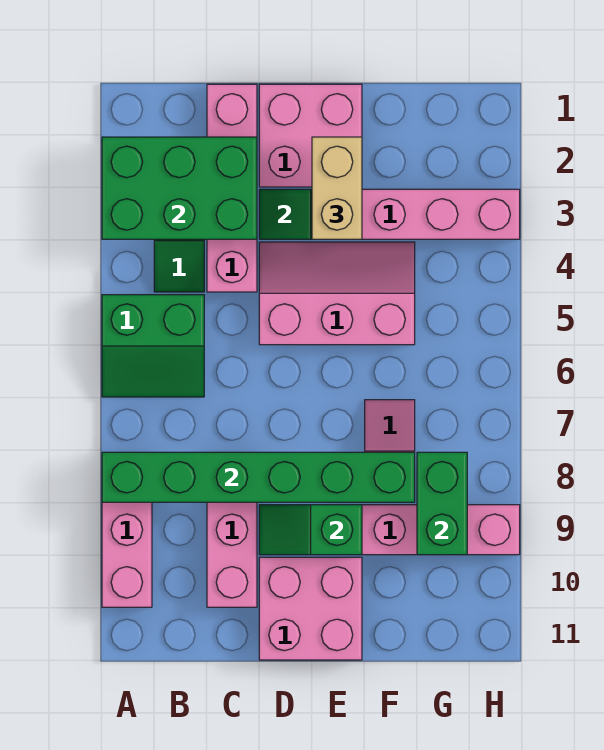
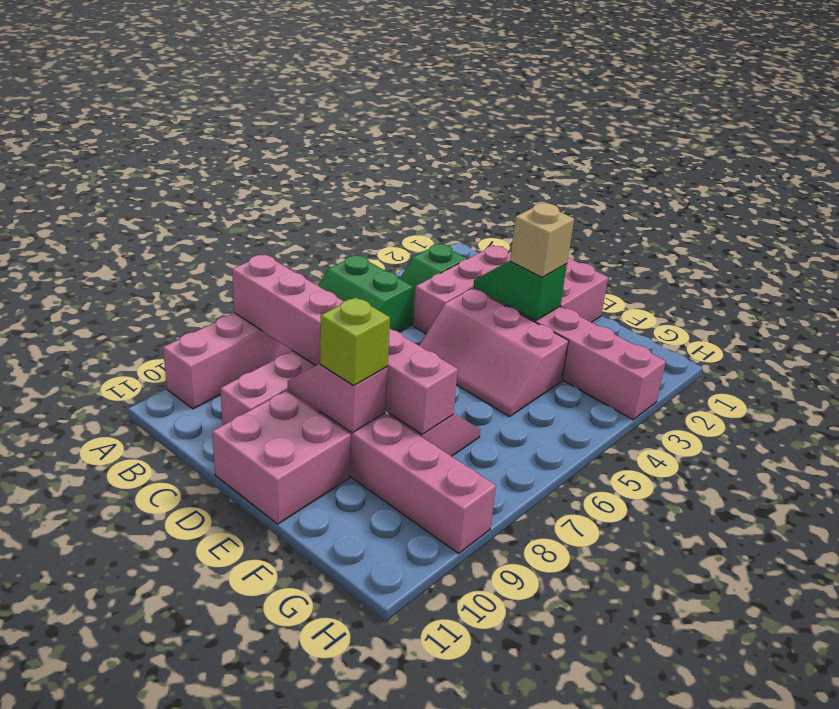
green 2x3 brick [102,137,257,239] -> none
green 1x6 brick [102,452,415,502] -> pink 1x6 brick [232,255,458,434]
pink 1x4 brick [207,84,257,292] -> pink 1x3 brick [413,246,511,334]
pink 2x3 slope [259,242,415,345] -> pink 2x3 slope turned to [419,289,568,417]
green 1x2 slope [259,505,362,555] -> pink 1x2 slope [288,364,388,433]
tan 1x2 brick [312,137,362,239] -> tan 1x1 brick [510,203,574,277]
none -> lime 1x1 brick [320,297,390,386]
green 1x2 brick [417,452,467,555] -> none

